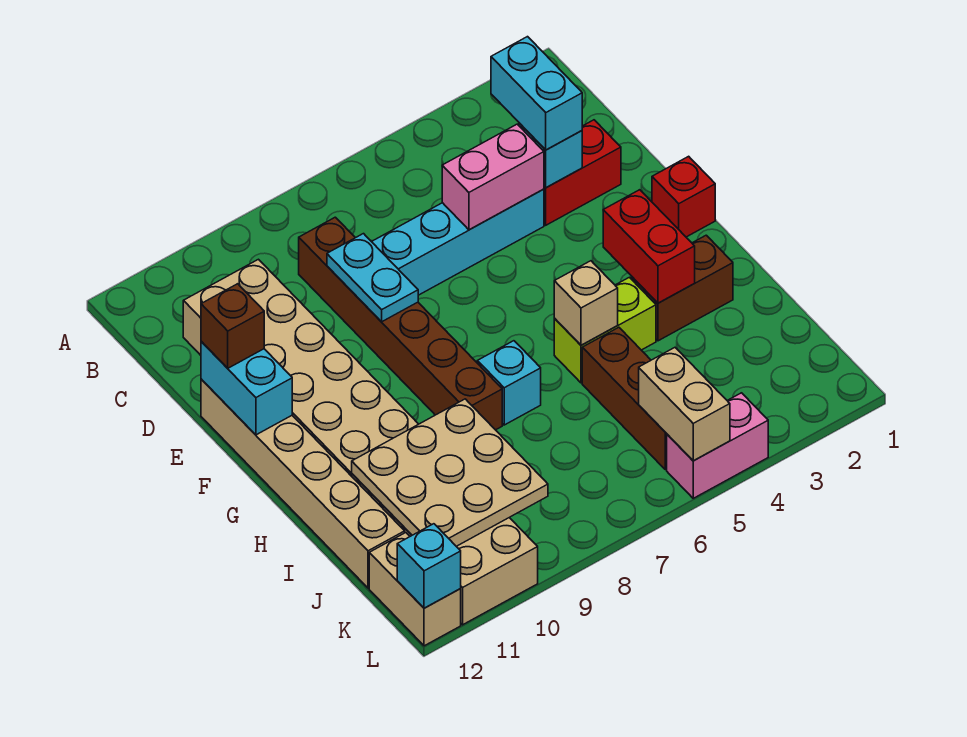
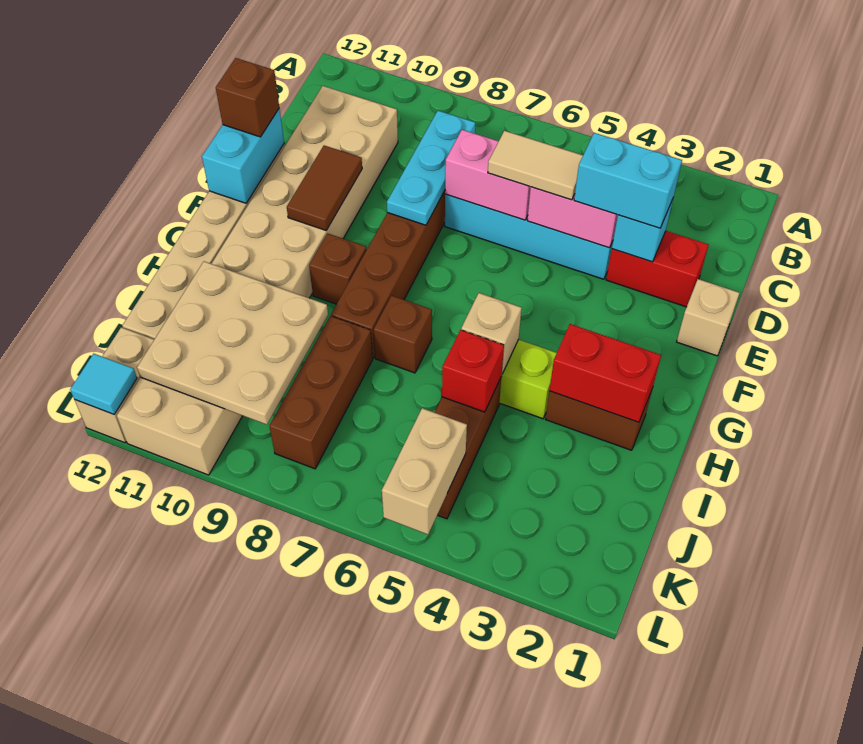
cyan 1x2 brick [491,37,582,150] -> cyan 1x2 brick turned to [574,133,682,228]
none -> tan 1x2 tile [488,131,583,200]
cyan 1x2 plate [327,234,418,322] -> cyan 1x3 plate [387,111,475,225]
none -> tan 1x1 brick [677,279,739,356]
none -> brown 1x2 tile [287,146,362,230]
red 1x1 brick [652,156,715,237] -> red 1x1 brick moved to [442,330,504,412]
red 1x2 brick [603,190,695,303] -> red 1x2 brick turned to [549,324,661,422]
none -> brown 1x1 brick [309,233,366,304]
cyan 1x1 brick [477,341,541,425] -> brown 1x1 brick [374,296,432,373]
none -> brown 1x3 brick [269,316,373,469]
pink 1x2 brick [667,393,768,498] -> pink 1x2 brick moved to [445,130,530,220]
cyan 1x1 brick [397,524,461,608] -> cyan 1x1 tile [70,354,137,414]

